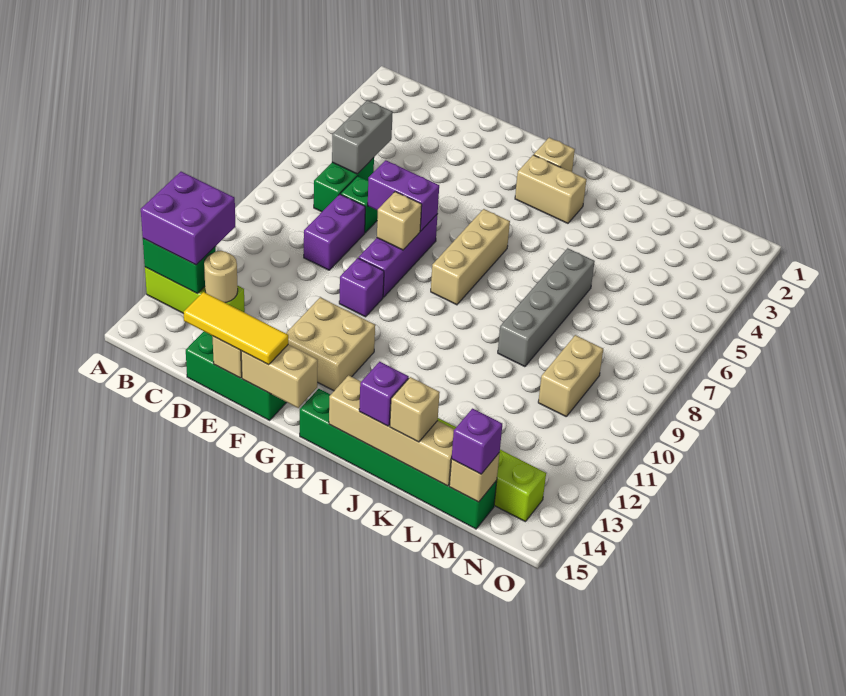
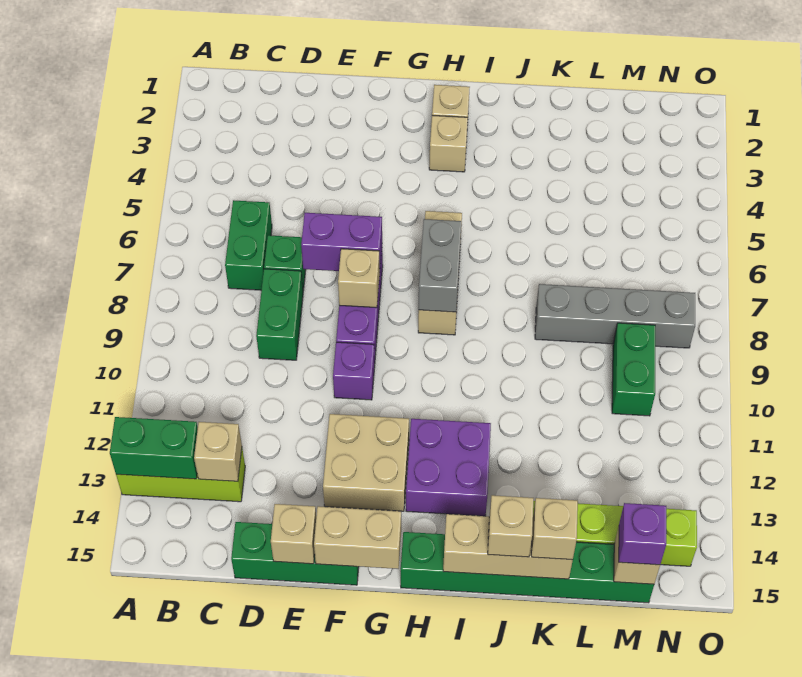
purple 2x2 brick [141,172,235,265] -> purple 2x2 brick moved to [406,419,491,516]
grey 1x2 brick [332,100,393,174] -> grey 1x2 brick moved to [419,219,461,312]
tan 1x1 round brick [204,251,238,302] -> tan 1x1 brick [194,422,242,481]
purple 1x2 brick [304,194,365,270] -> green 1x2 brick [256,269,303,360]
yellow 1x3 tile [184,292,288,365] -> none
tan 1x2 brick [515,155,586,223] -> tan 1x1 brick [429,115,468,172]
tan 1x4 brick [329,375,455,486] -> tan 1x3 brick [443,514,573,579]
purple 1x1 brick [359,362,409,426] -> tan 1x1 brick [488,495,534,557]
grey 1x4 brick [498,248,595,367] -> grey 1x4 brick turned to [535,284,695,348]
tan 1x2 brick [538,335,603,416] -> green 1x2 brick [612,323,655,416]

